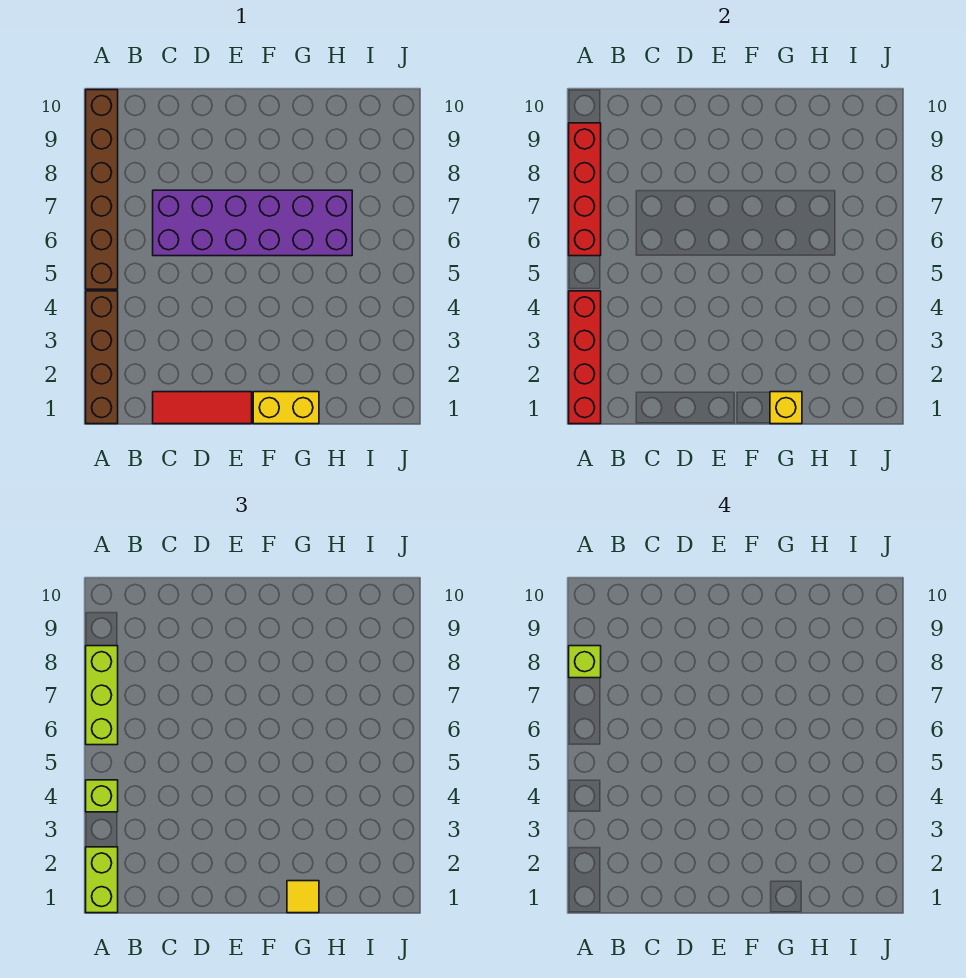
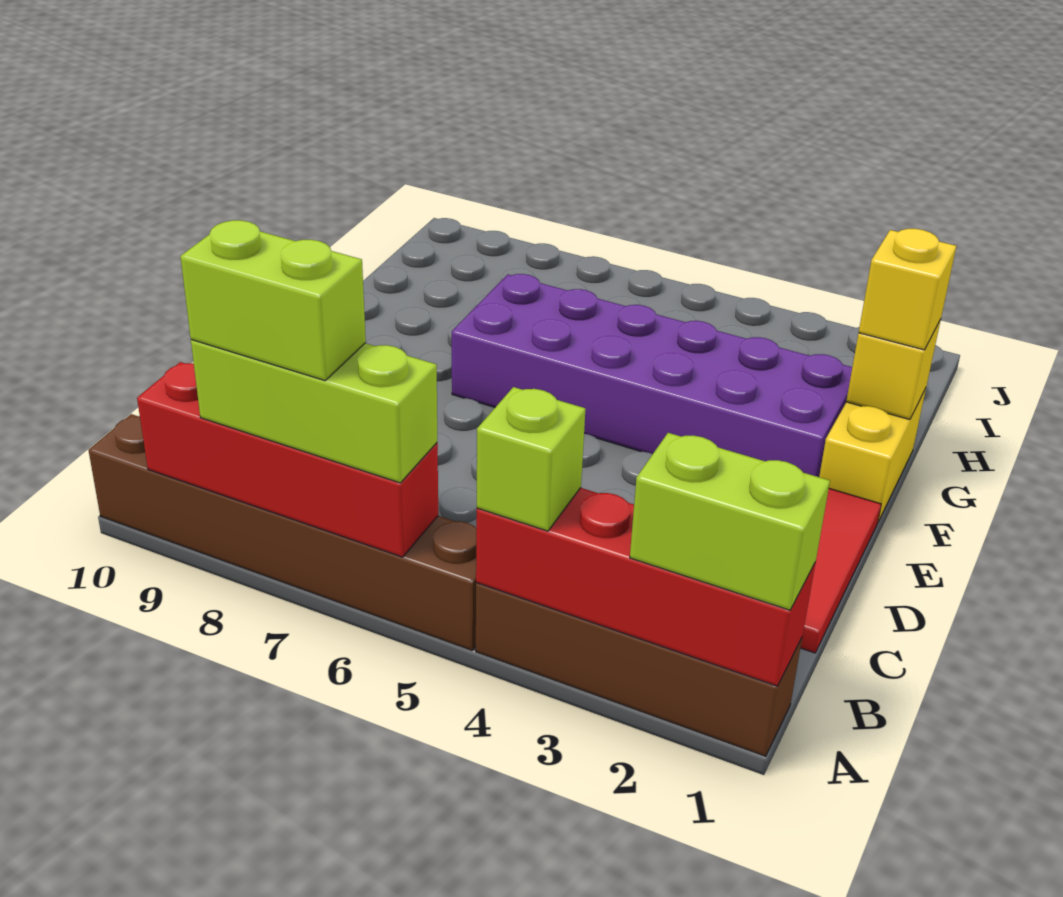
lime 1x1 brick [569,646,601,678] -> lime 1x2 brick [180,220,366,381]
purple 2x6 brick [153,190,352,256] -> purple 2x6 brick turned to [452,274,852,477]
yellow 1x1 tile [287,881,319,913] -> yellow 1x1 brick [859,229,956,350]

